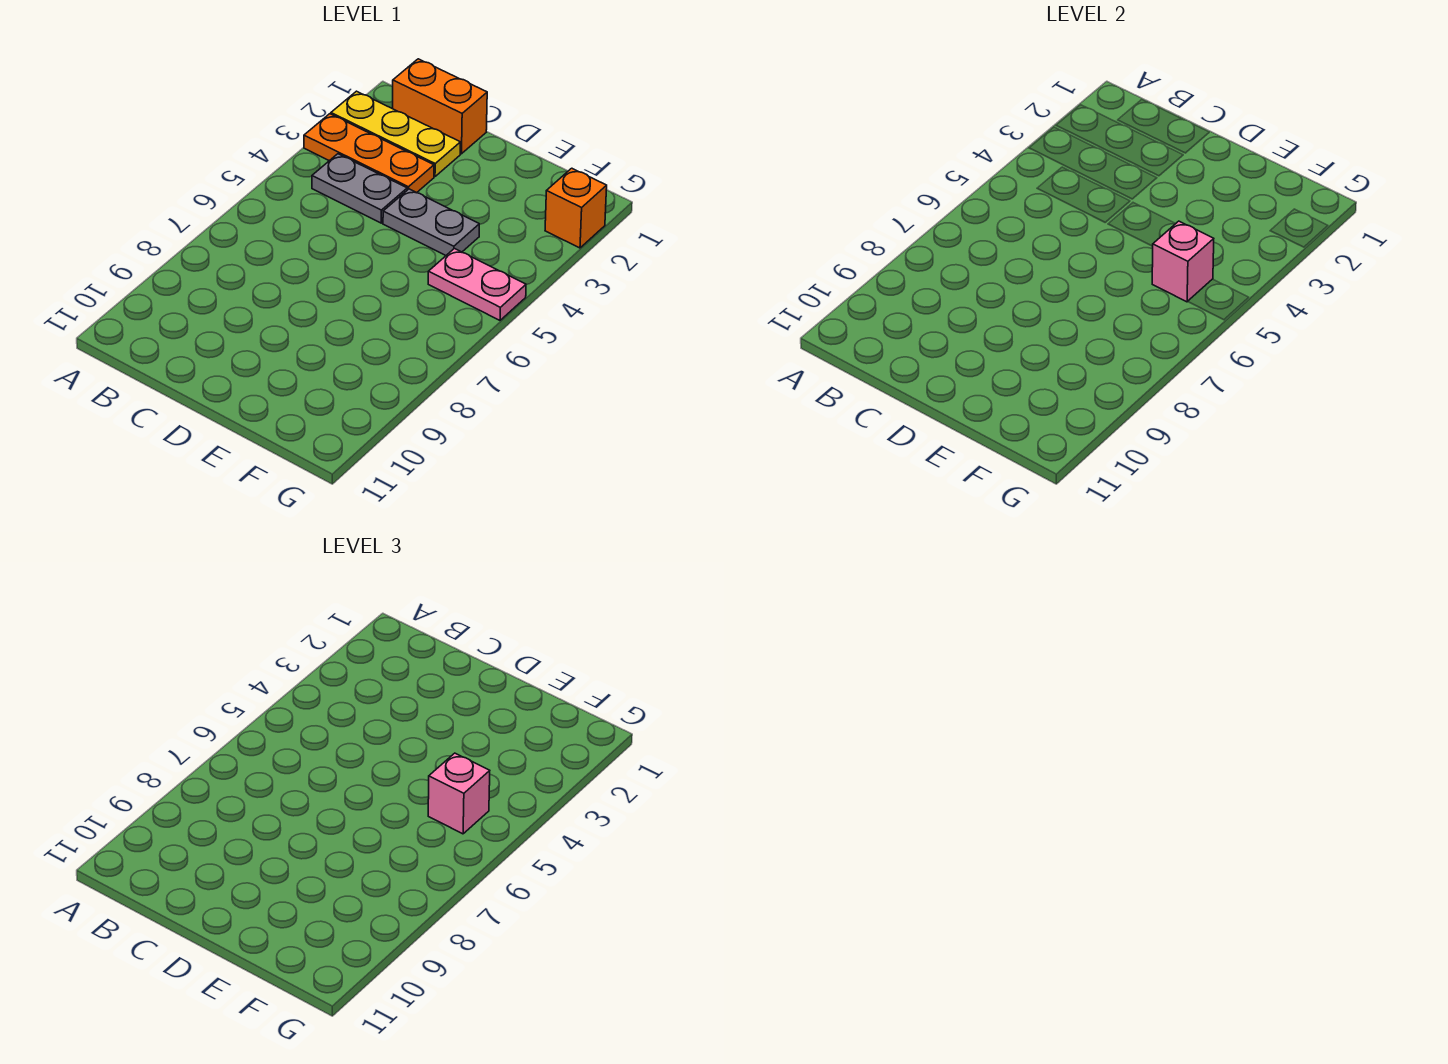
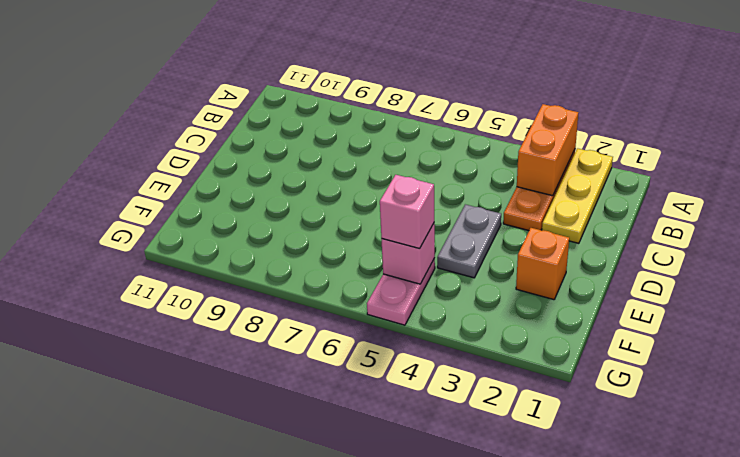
orange 1x2 brick [392,59,487,154] -> orange 1x2 brick moved to [517,104,578,196]
grey 1x2 plate [312,154,407,223] -> none
orange 1x1 brick [545,168,607,248] -> orange 1x1 brick moved to [516,228,569,300]

